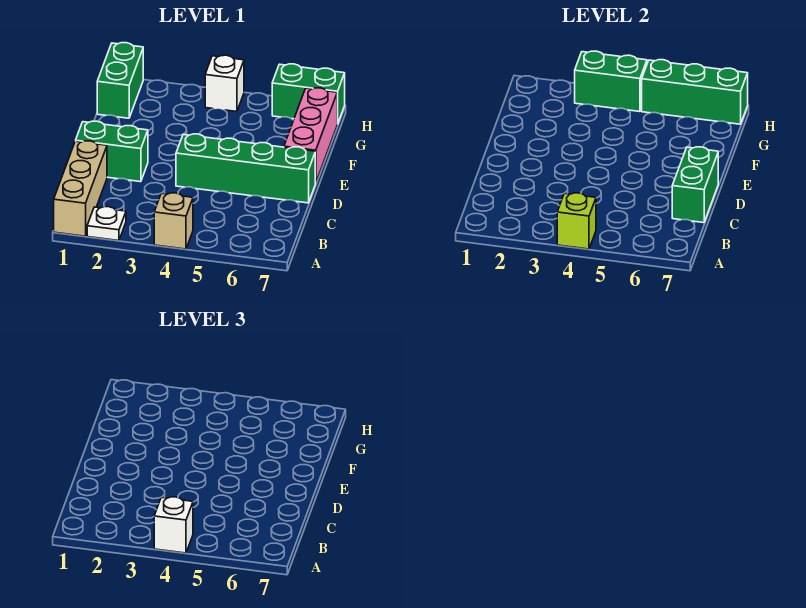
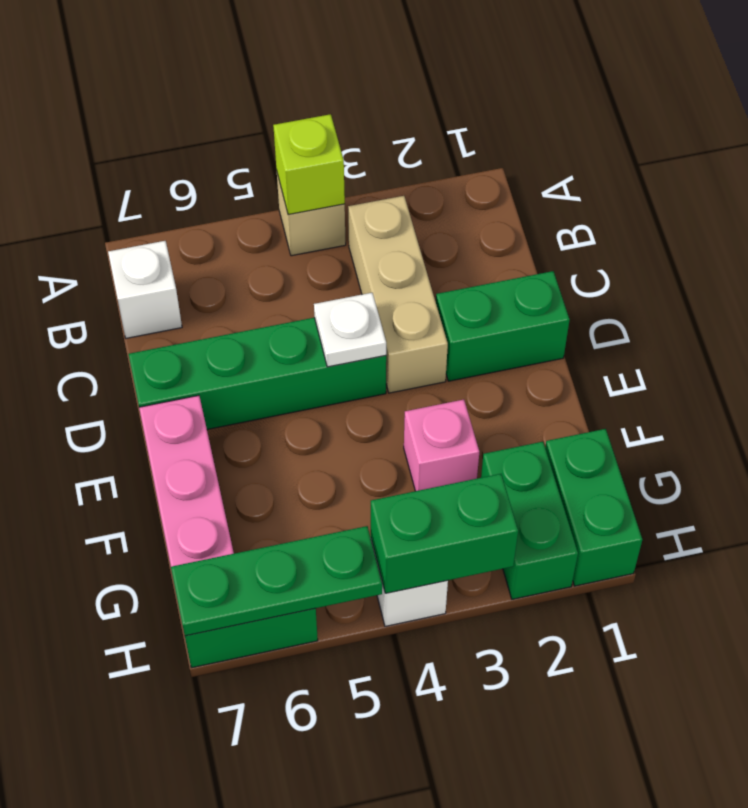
tan 1x3 brick [54,141,107,236] -> tan 1x3 brick moved to [348,196,448,393]
white 1x1 plate [87,207,126,241] -> white 1x1 plate moved to [314,293,386,367]
white 1x1 brick [154,497,193,553] -> white 1x1 brick moved to [108,241,182,338]
green 1x2 brick [672,147,718,223] -> green 1x2 brick moved to [481,442,578,599]
none -> pink 1x1 brick [404,400,479,491]
green 1x3 brick [642,60,748,124] -> green 1x3 plate [171,526,382,636]

